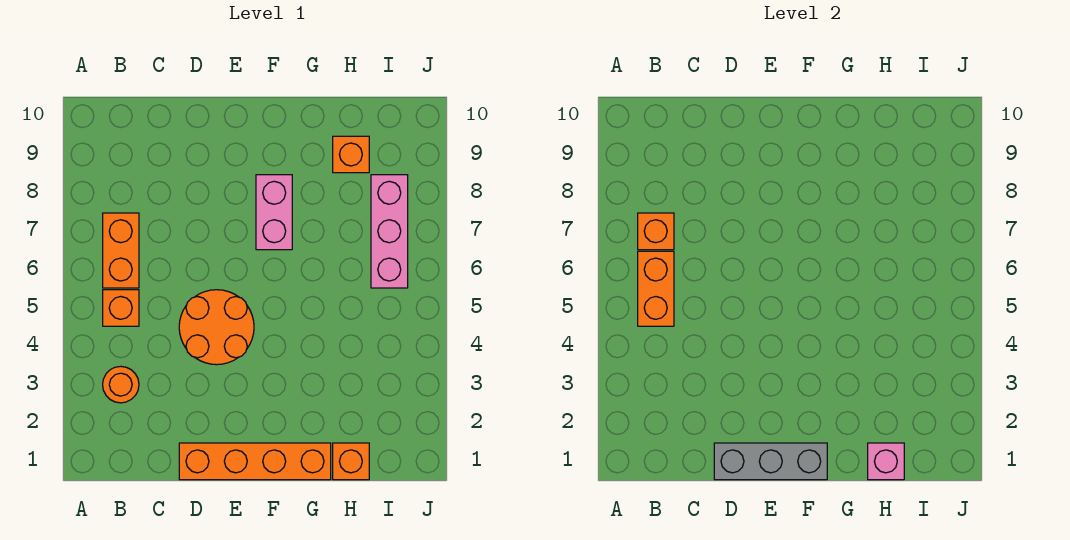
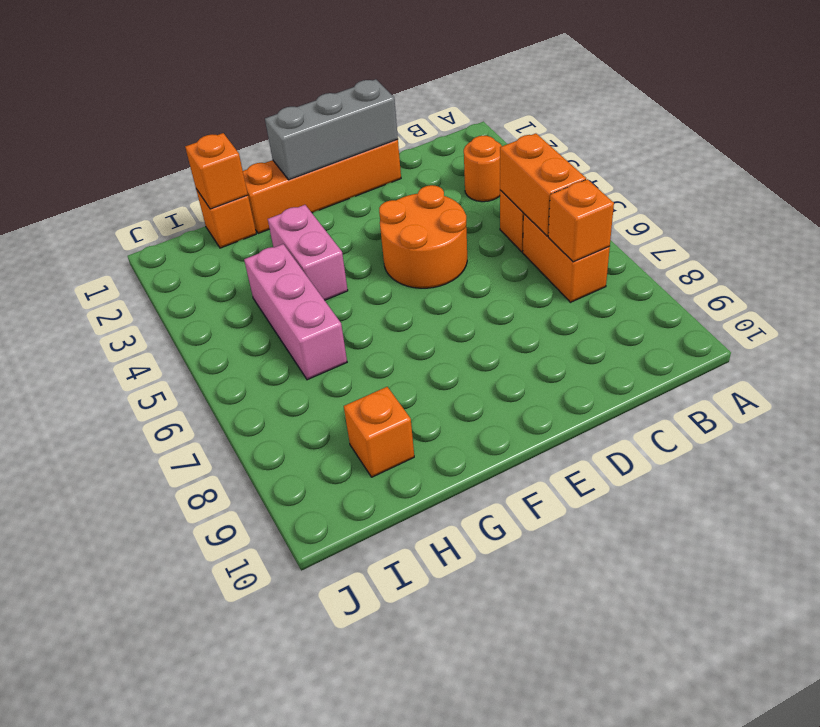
pink 1x2 brick [256,175,292,250] -> pink 1x2 brick moved to [268,205,348,300]
pink 1x1 brick [868,443,904,480] -> orange 1x1 brick [185,133,248,209]
pink 1x3 brick [371,175,408,288] -> pink 1x3 brick moved to [244,244,347,380]

